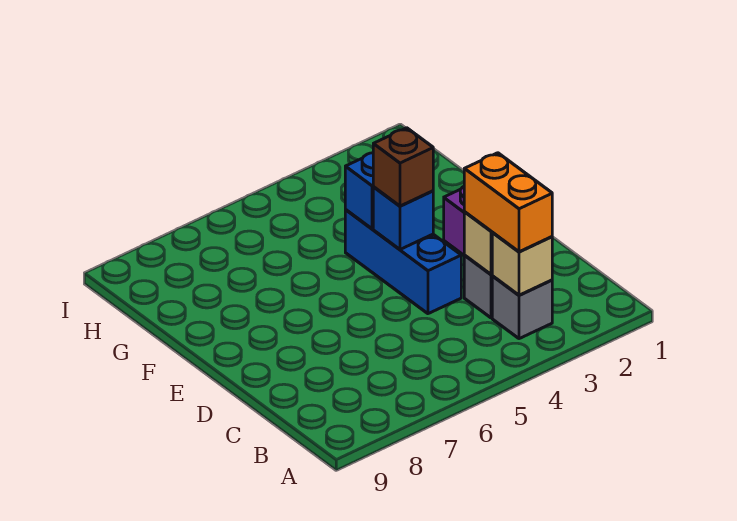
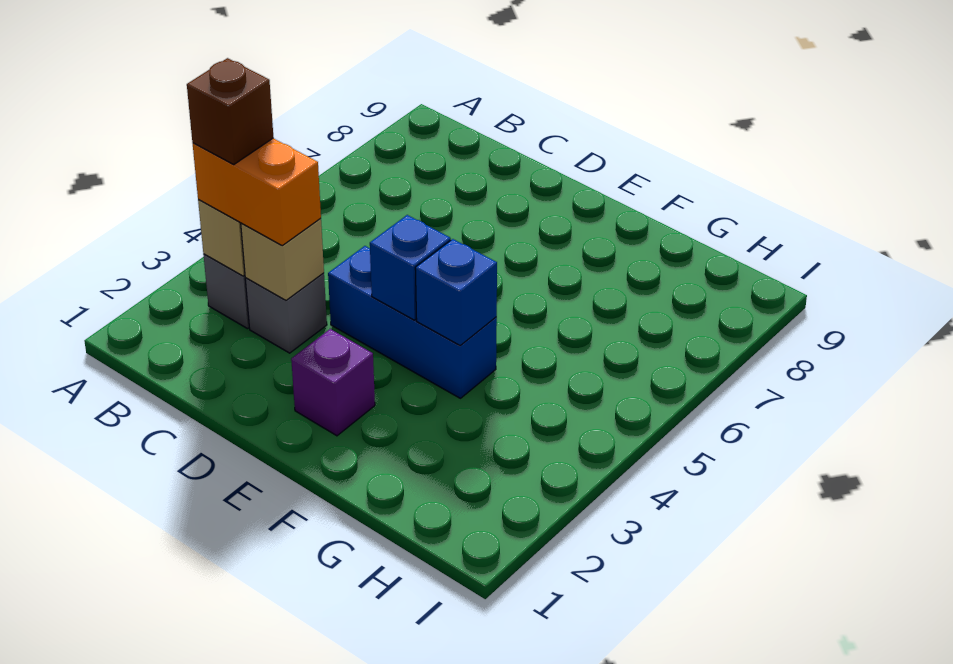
brown 1x1 brick [373,128,433,206] -> brown 1x1 brick moved to [187,58,274,164]

